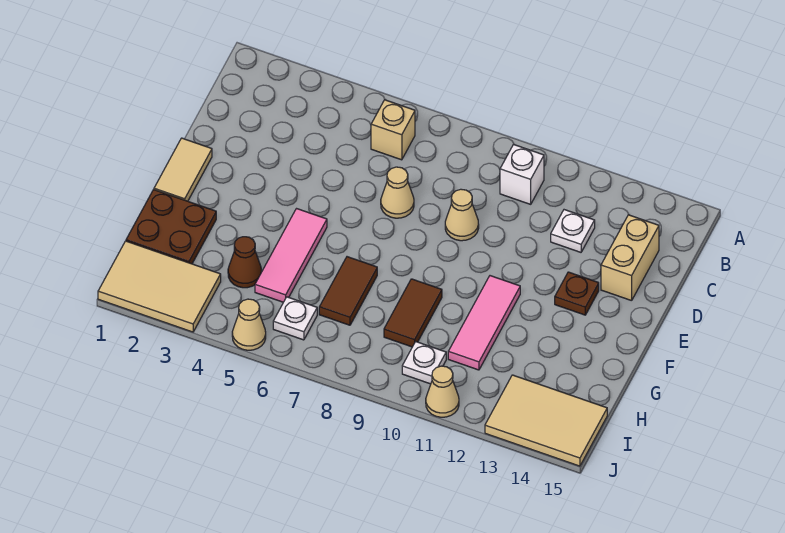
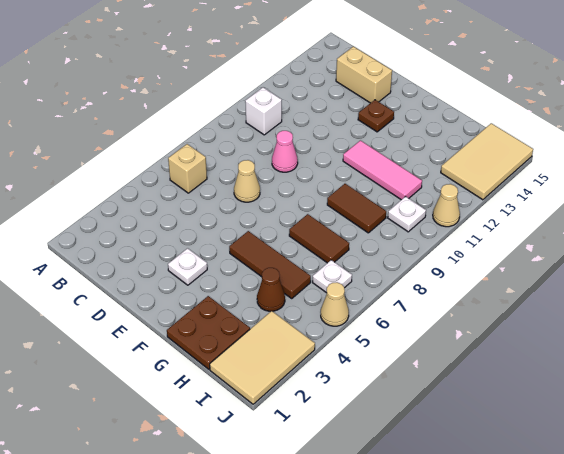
white 1x1 plate [551,210,595,252] -> white 1x1 plate moved to [168,248,207,285]
tan 1x1 cone [445,189,479,241] -> pink 1x1 cone [272,131,298,172]
tan 1x2 tile [154,138,212,201] -> none
pink 1x3 tile [255,209,327,302] -> brown 1x3 tile [229,231,311,298]

